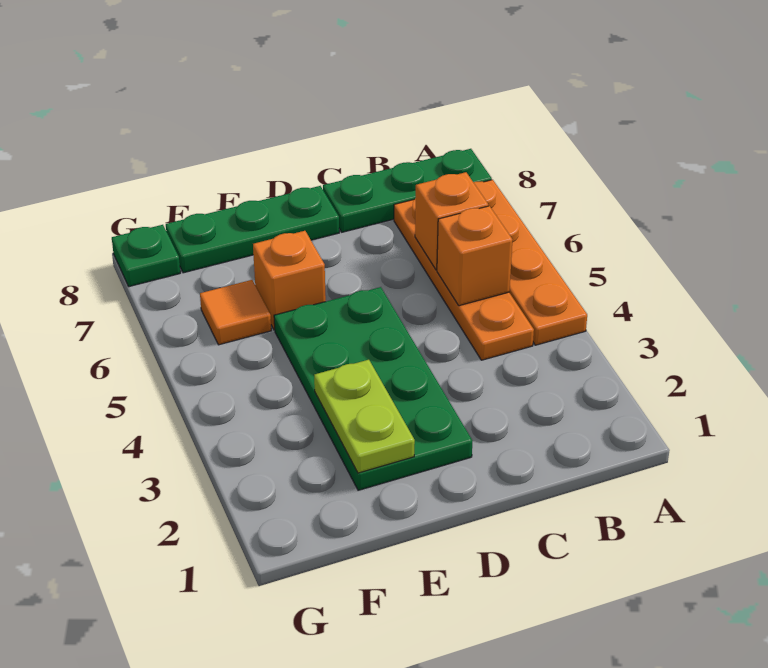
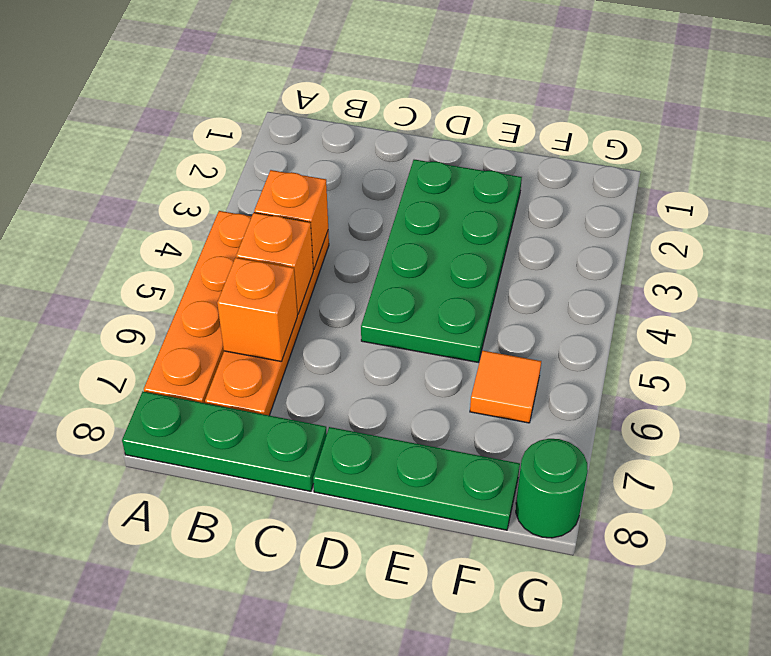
lime 1x2 plate [314,360,415,473] -> none
orange 1x1 brick [253,231,326,330] -> orange 1x1 brick moved to [254,170,328,270]
green 1x1 plate [112,225,180,287] -> green 1x1 round brick [516,439,588,538]

